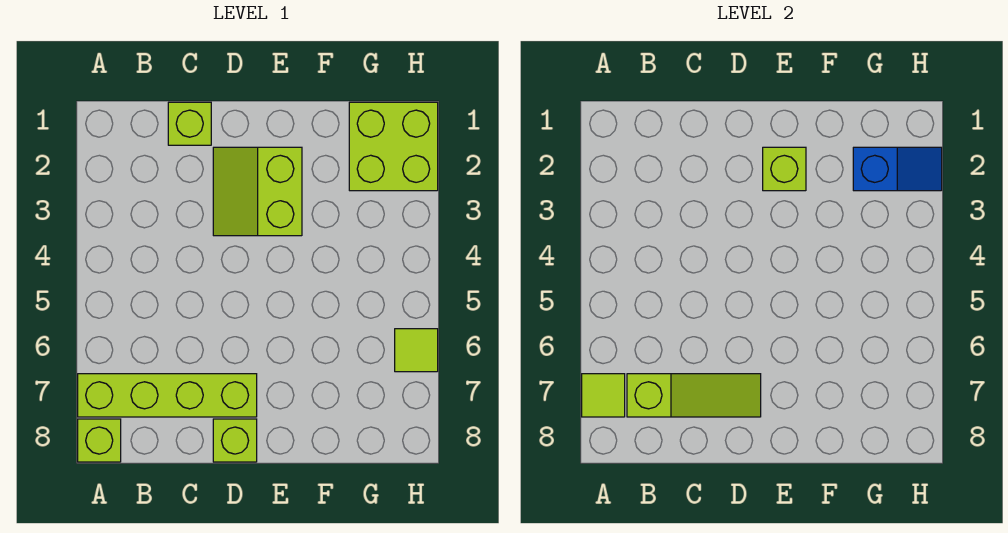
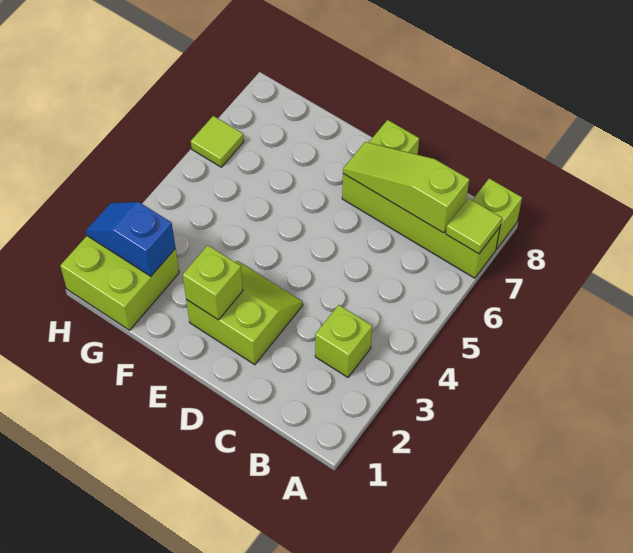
lime 1x1 brick [168,102,211,145] -> lime 1x1 brick moved to [315,305,372,377]
lime 2x2 slope [213,147,302,236] -> lime 2x2 slope turned to [186,261,303,365]

